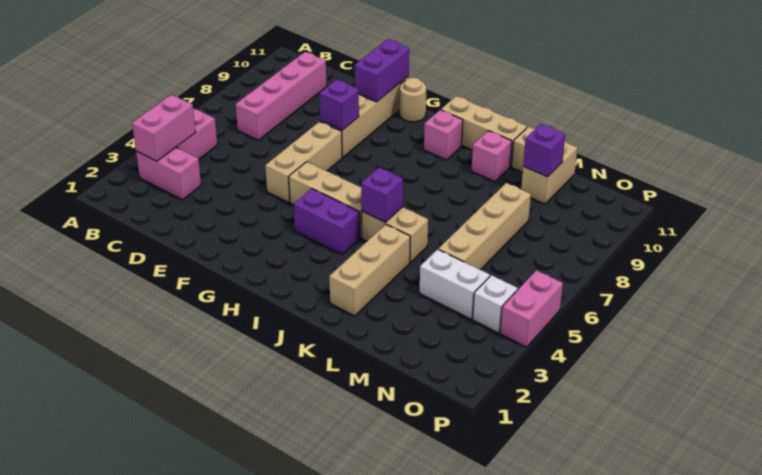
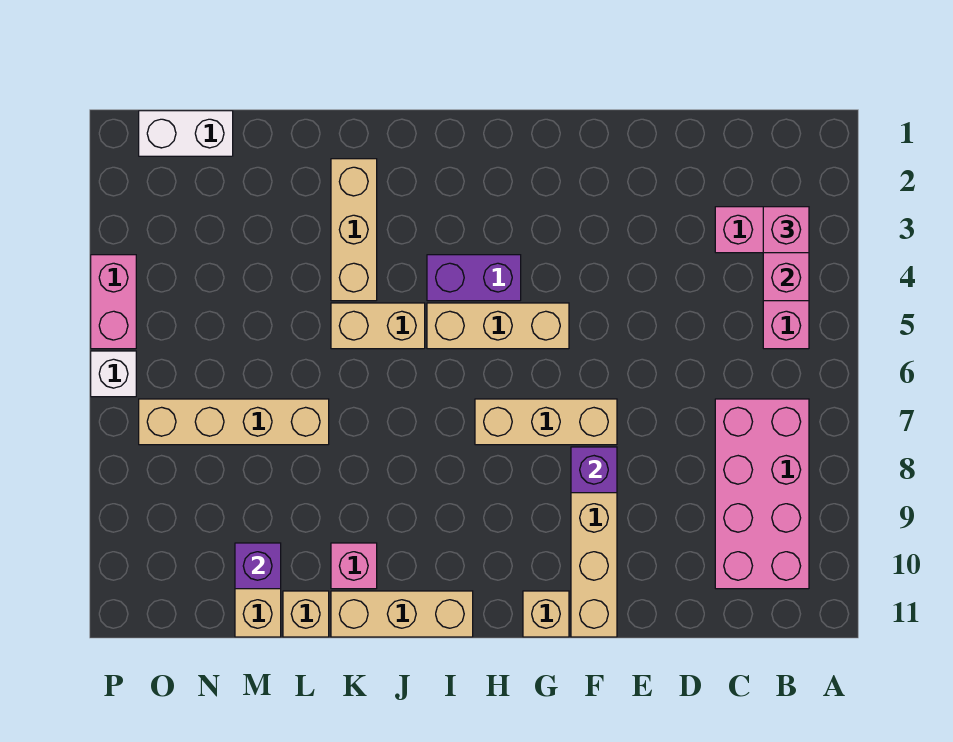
pink 1x4 brick [236,52,327,140] -> pink 2x4 brick [715,399,809,589]
tan 1x3 brick [265,121,342,203] -> tan 1x3 brick turned to [475,399,617,445]
purple 1x2 brick [355,39,409,102] -> none
tan 1x1 round brick [399,78,426,122] -> tan 1x1 brick [523,591,569,637]
pink 1x1 brick [424,110,463,160] -> pink 1x1 brick moved to [763,207,809,253]
purple 1x1 brick [361,168,403,223] -> none
white 1x2 brick [420,249,490,319] -> white 1x2 brick moved to [139,111,233,156]
tan 1x4 brick [438,183,531,270] -> tan 1x4 brick turned to [139,399,329,445]
white 1x1 brick [473,275,518,333] -> white 1x1 brick moved to [91,351,136,397]

